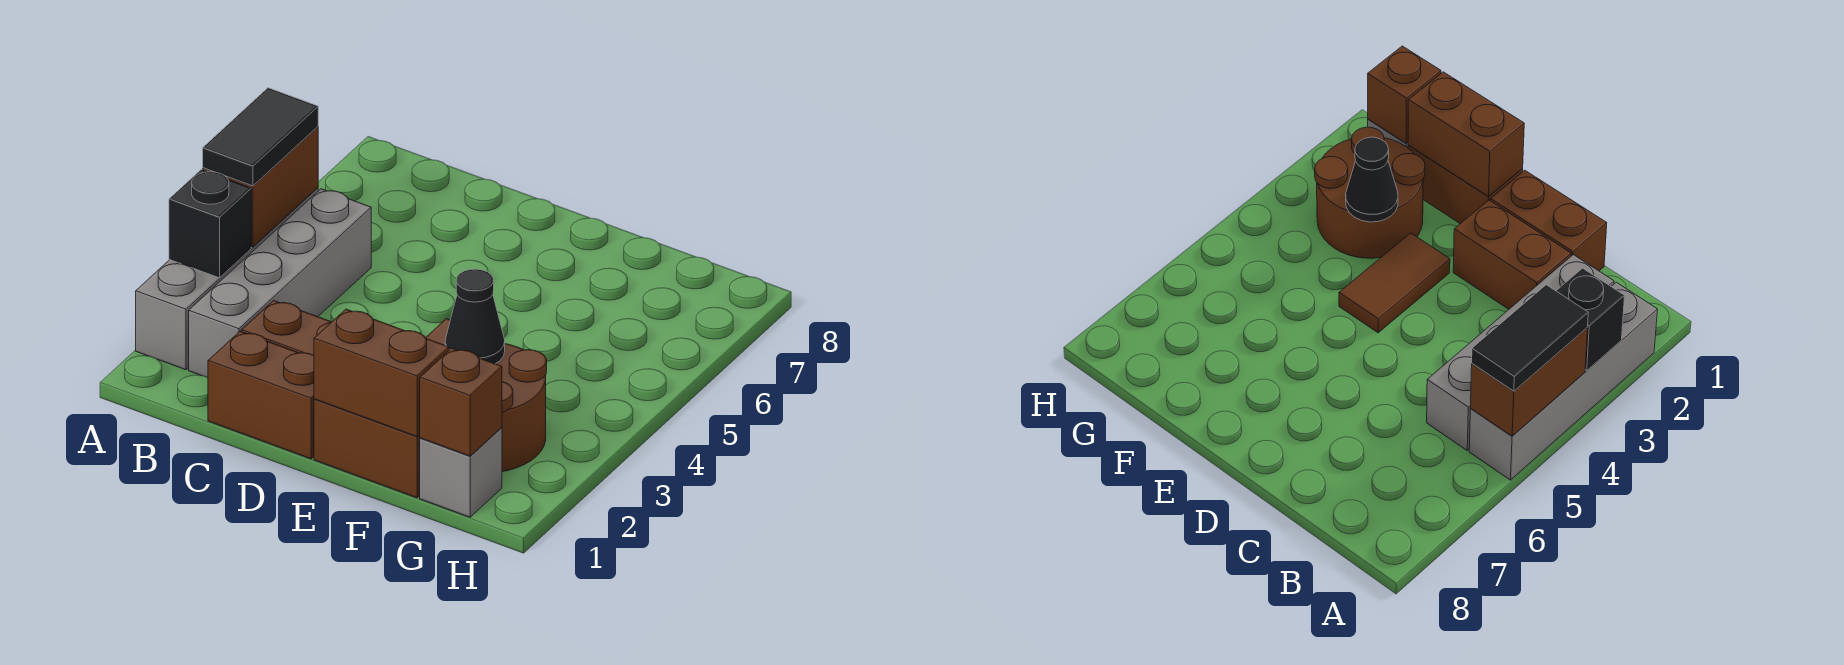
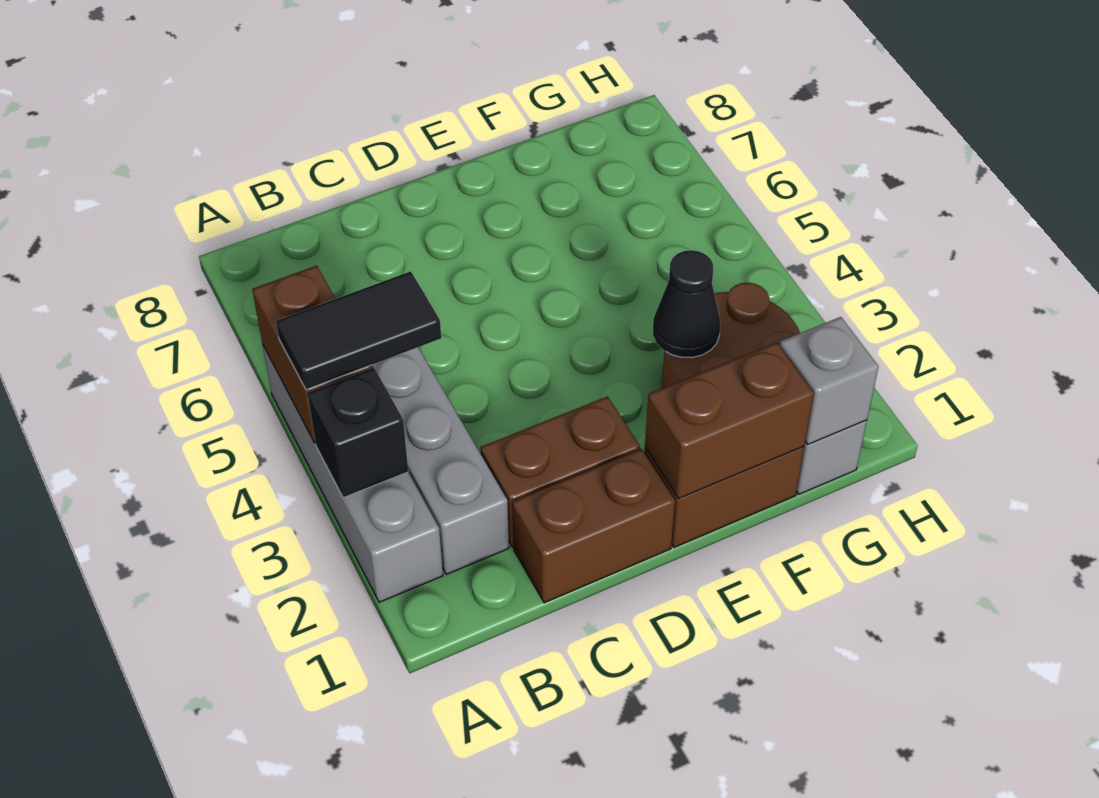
black 1x2 tile [203,88,318,186] -> black 1x2 tile turned to [276,271,441,390]
brown 1x2 tile [1339,233,1450,333] -> none
brown 1x1 brick [420,348,502,456] -> grey 1x1 brick [780,317,879,445]

